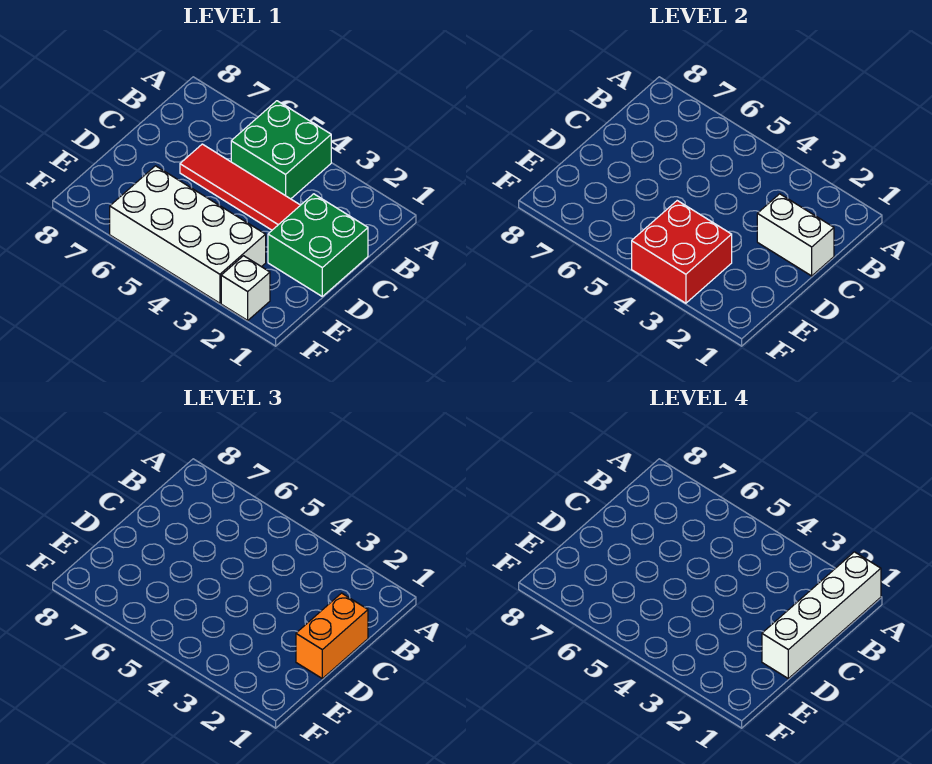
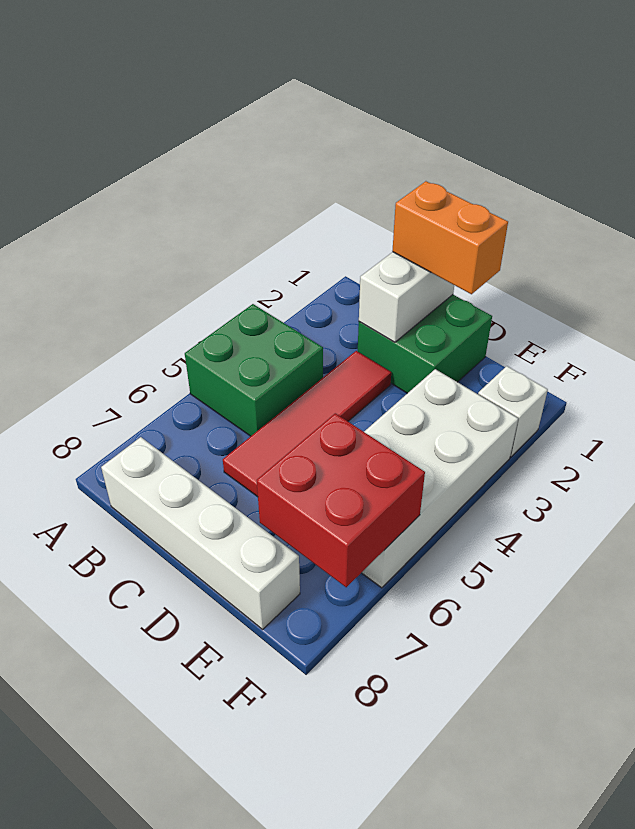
white 1x4 brick [762,552,881,678] -> white 1x4 brick moved to [101,437,300,629]
red 2x2 brick [632,201,732,303] -> red 2x2 brick moved to [257,413,425,587]

